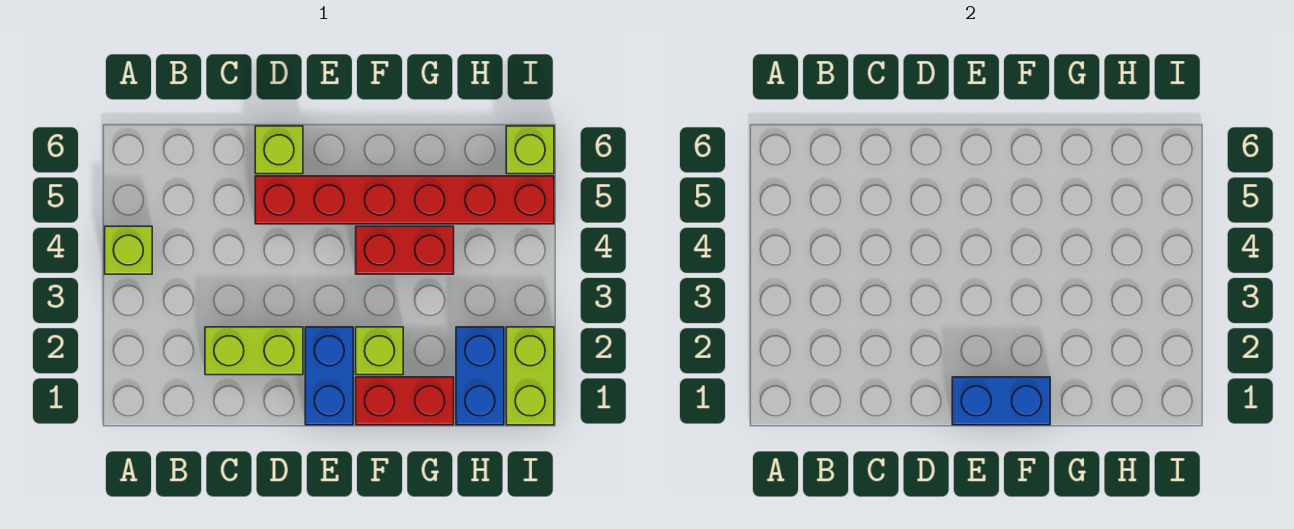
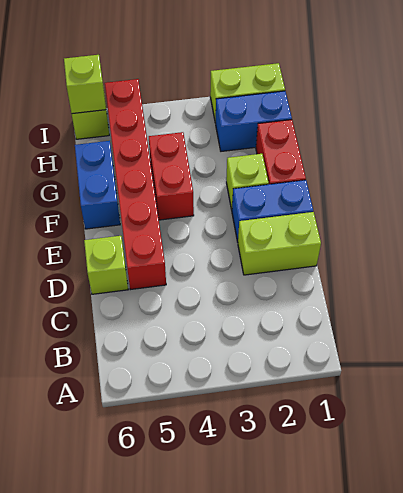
lime 1x1 brick [105,226,152,274] -> lime 1x1 brick moved to [64,55,106,114]
lime 1x2 brick [205,327,303,375] -> lime 1x2 brick turned to [238,212,321,275]
blue 1x2 brick [952,377,1050,425] -> blue 1x2 brick moved to [75,141,120,229]

